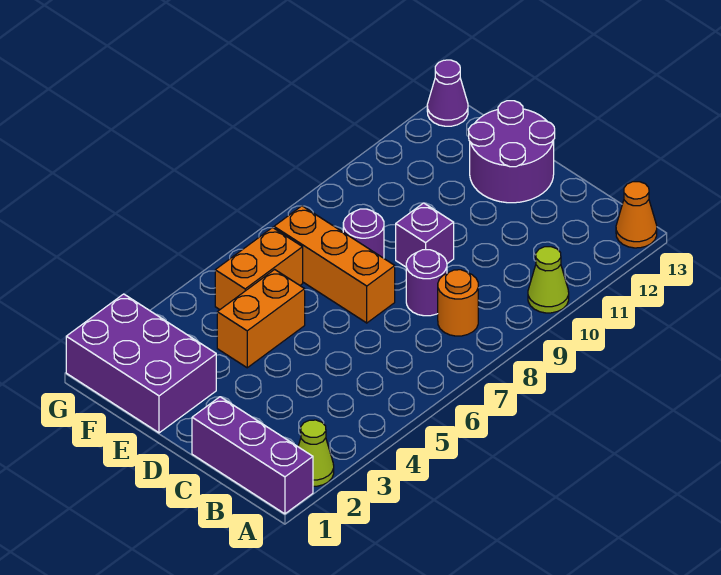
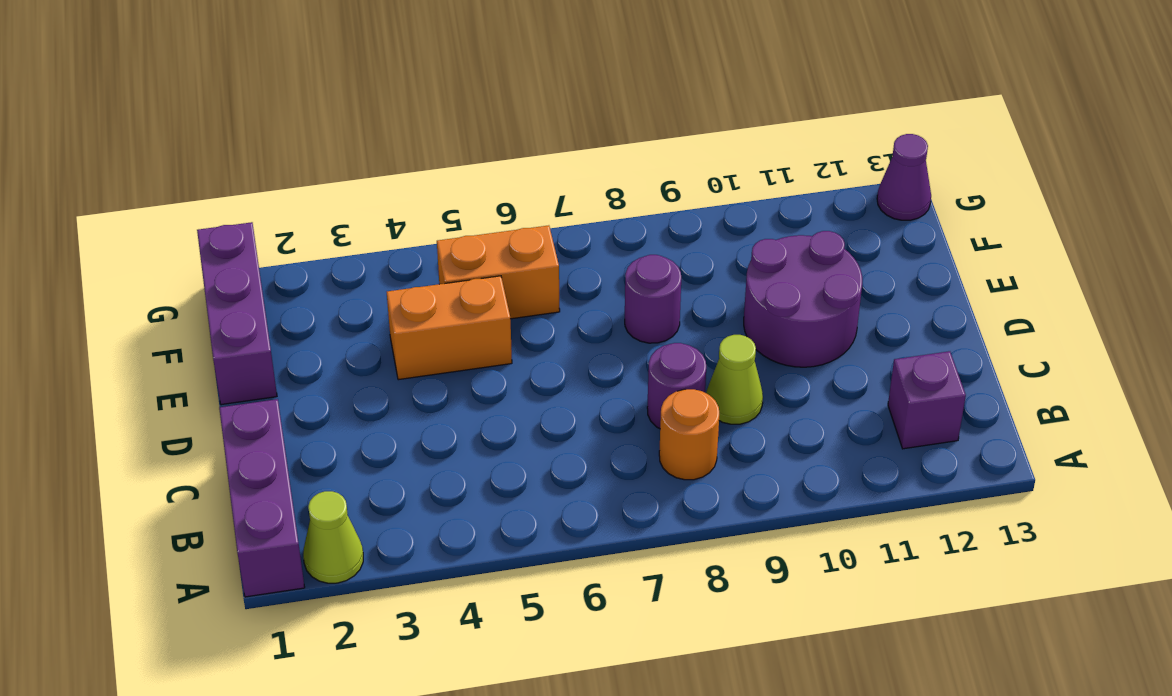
lime 1x1 cone [528,247,569,313] -> lime 1x1 cone moved to [706,335,763,424]
orange 1x1 cone [616,182,657,248] -> none
orange 1x3 brick [274,206,395,323] -> none
purple 1x1 brick [396,203,454,267] -> purple 1x1 brick moved to [888,351,966,449]
purple 2x2 round brick [469,101,555,203] -> purple 2x2 round brick moved to [744,231,862,367]
purple 2x3 brick [66,294,216,433] -> purple 1x3 brick [197,222,277,405]

